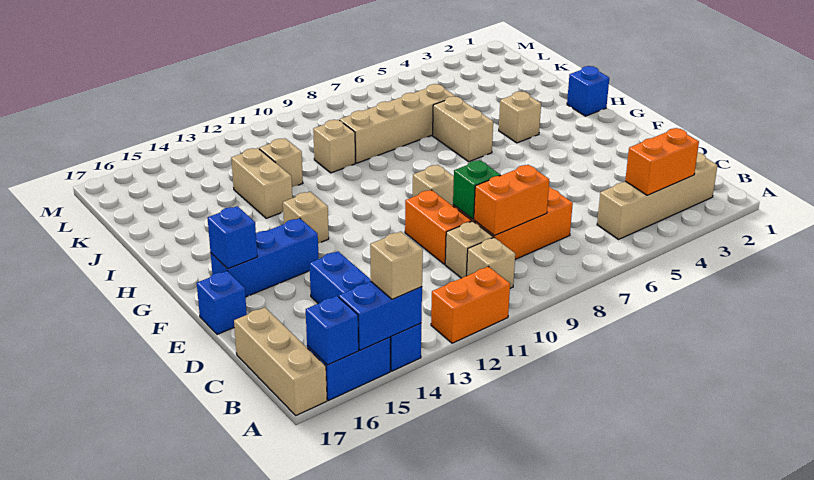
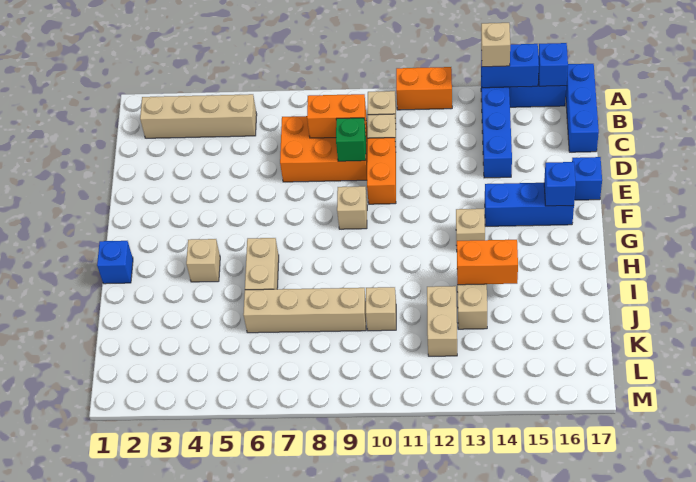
tan 1x3 brick [234,307,327,415] -> blue 1x3 brick [566,64,599,152]
orange 1x2 brick [625,128,699,195] -> orange 1x2 brick moved to [456,240,518,285]
tan 1x1 brick [259,138,303,187] -> tan 1x2 brick [427,286,457,356]

